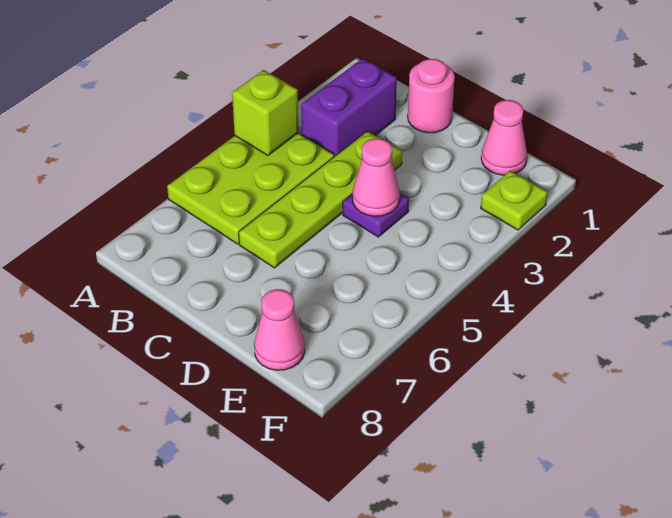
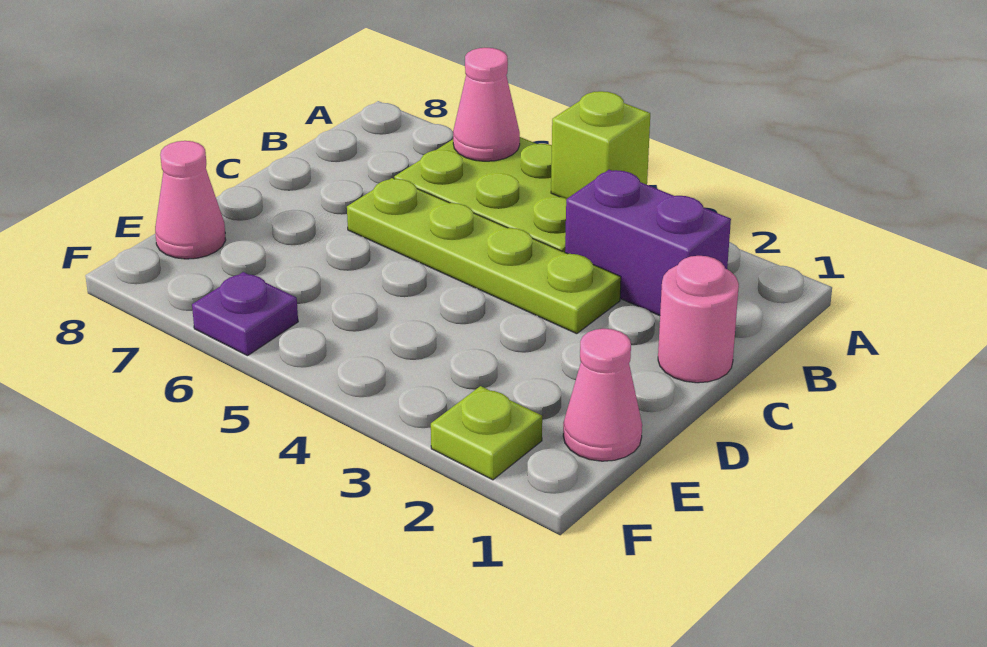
purple 1x1 plate [343,193,409,237] -> purple 1x1 plate moved to [192,272,298,356]
pink 1x1 cone [352,138,400,216] -> pink 1x1 cone moved to [453,48,520,161]

